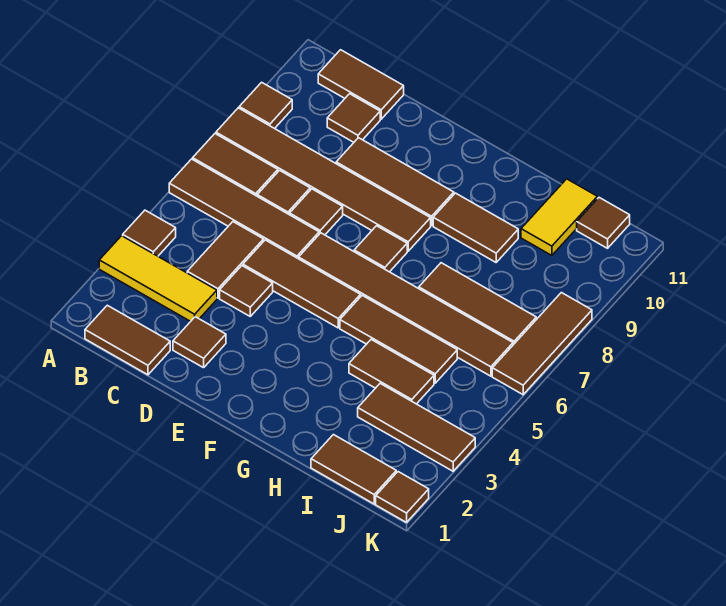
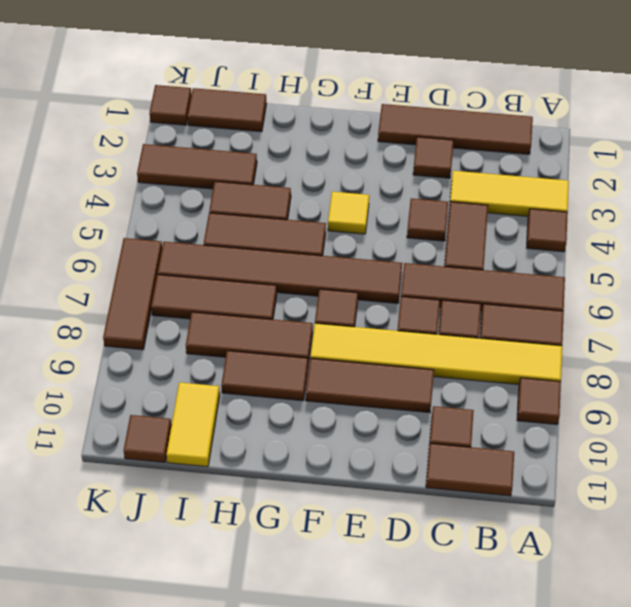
brown 1x6 tile [216,108,431,251] -> yellow 1x6 tile [310,323,562,384]
brown 1x2 tile [85,305,170,375] -> brown 1x4 tile [378,104,533,154]
brown 1x3 tile [243,240,361,328] -> brown 1x3 tile moved to [186,312,313,364]
none -> yellow 1x1 tile [328,192,369,234]

